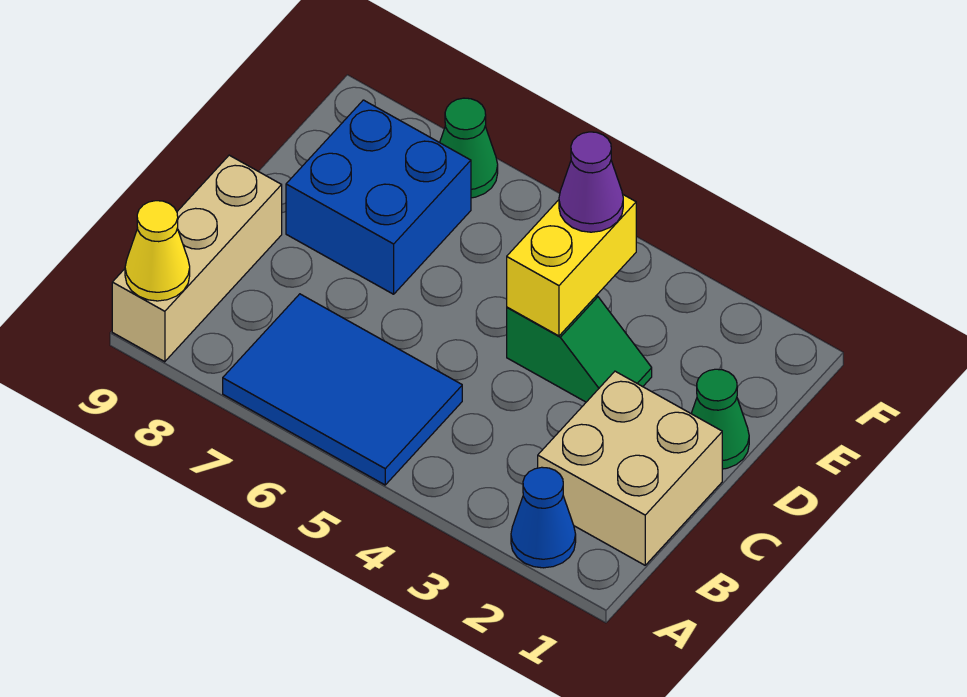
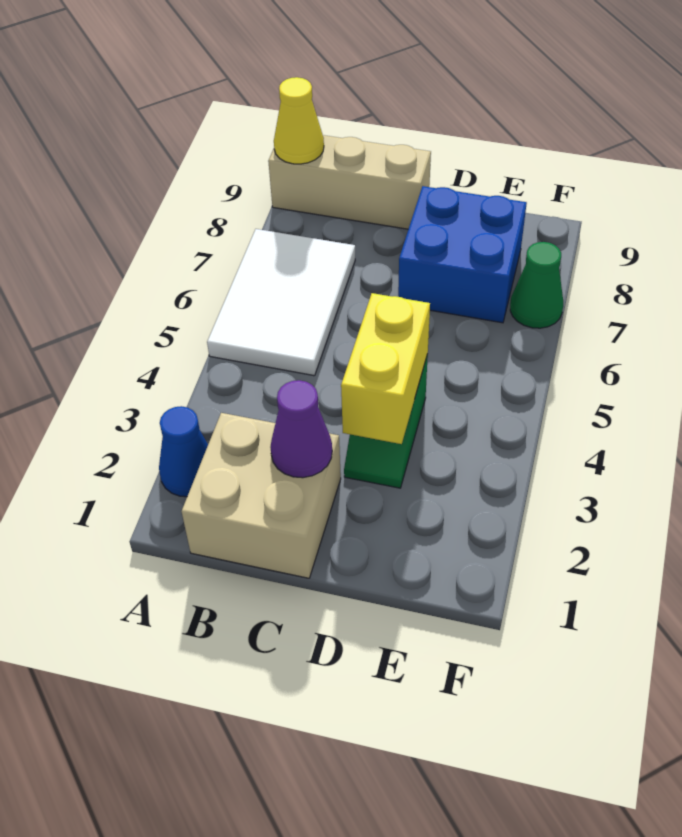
blue 2x3 tile [223,294,462,485] -> white 2x3 tile [207,229,355,376]
green 1x1 cone [691,369,749,469] -> none
yellow 1x2 brick [507,195,636,336] -> yellow 1x2 brick turned to [341,293,430,444]
purple 1x1 cone [559,132,623,232] -> purple 1x1 cone moved to [270,380,332,478]

